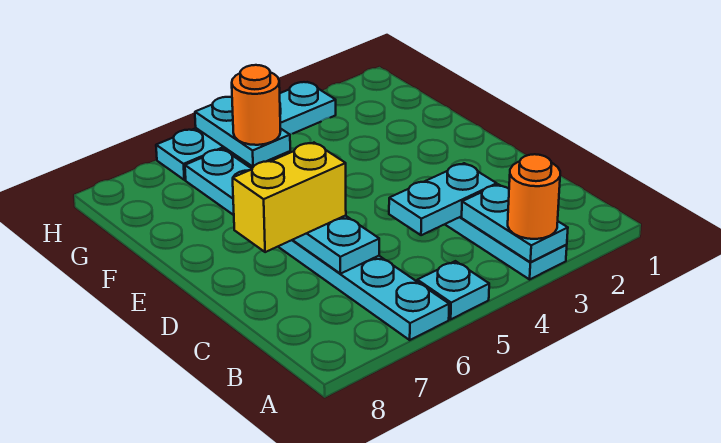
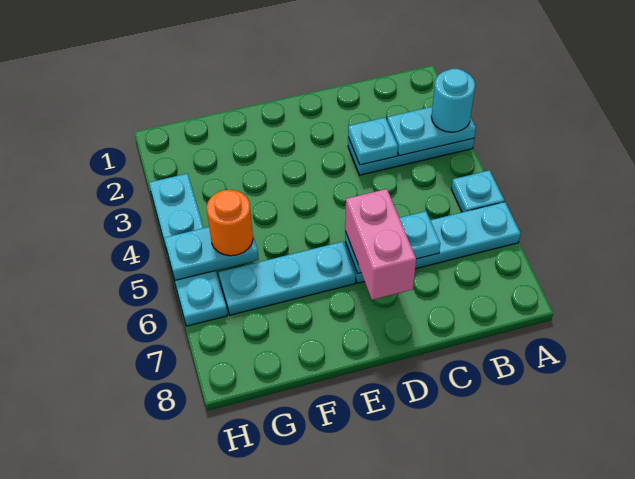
orange 1x1 round brick [508,154,560,239] -> cyan 1x1 round brick [431,69,475,132]
cyan 1x2 plate [389,163,497,235] -> cyan 1x1 plate [348,118,398,165]
yellow 1x2 brick [233,143,346,252] -> pink 1x2 brick [345,189,416,300]

